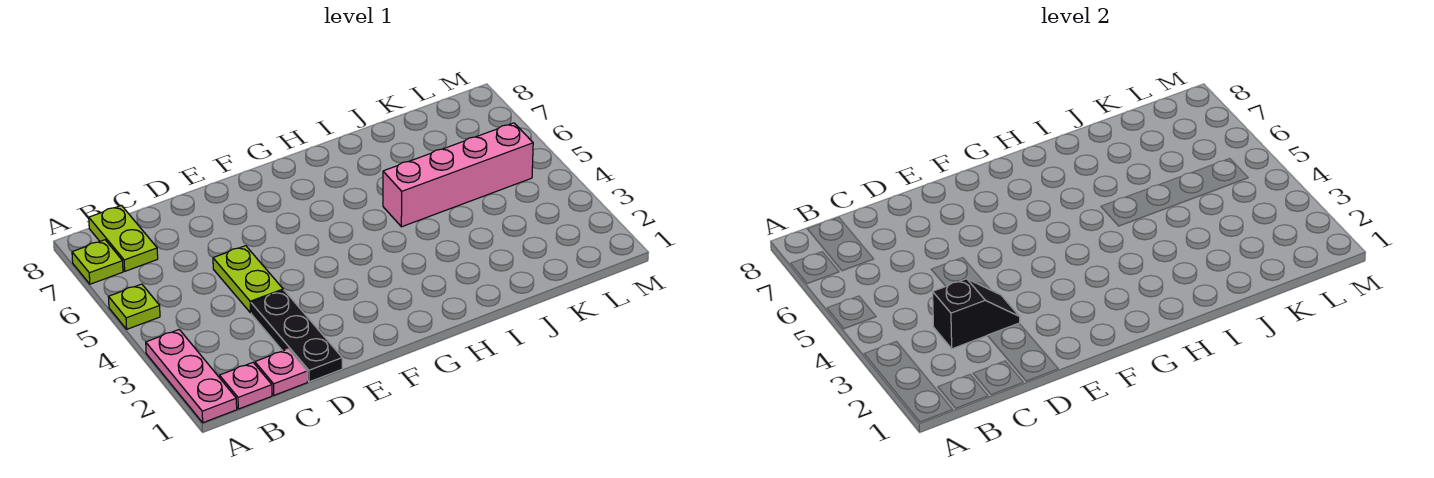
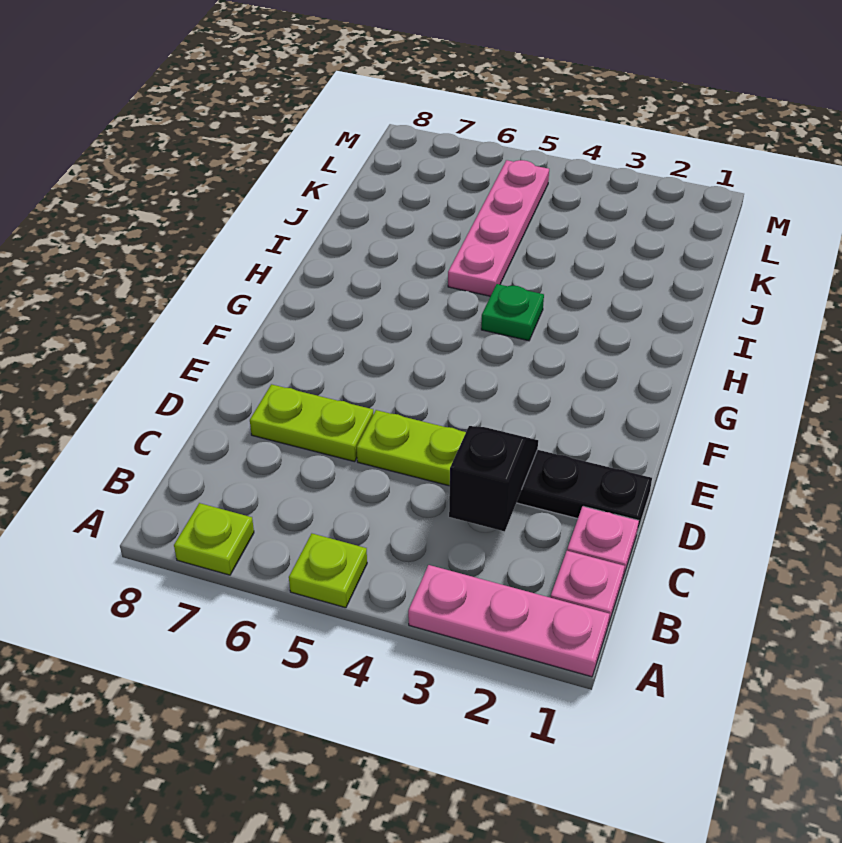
lime 1x2 plate [89,205,158,271] -> lime 1x2 plate moved to [250,384,374,462]
none -> green 1x1 plate [481,284,544,341]
pink 1x4 brick [383,123,533,227] -> pink 1x4 plate [448,160,549,296]

